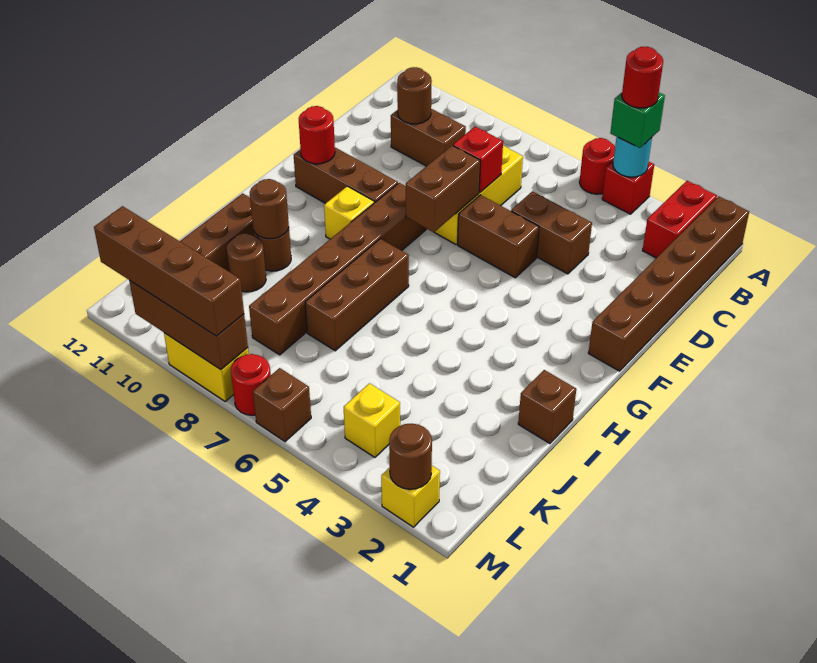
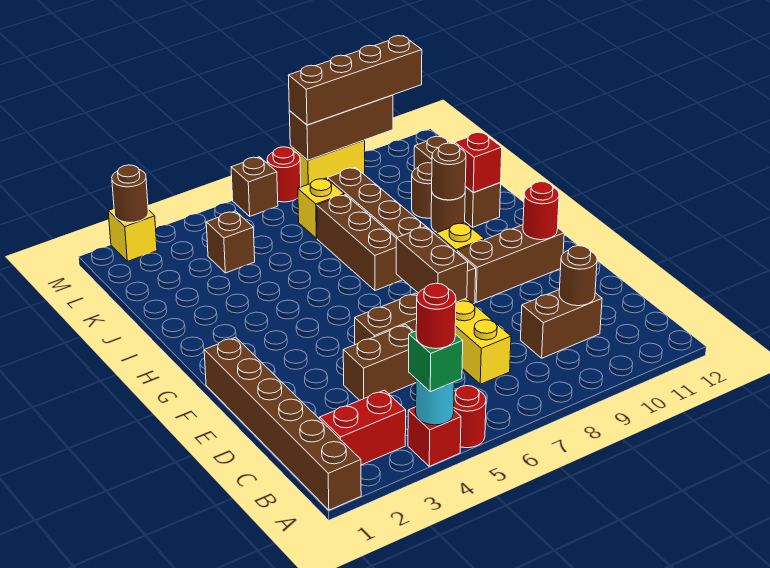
red 1x2 brick [642,181,717,258] -> red 1x2 brick turned to [320,390,406,465]
red 1x1 brick [453,127,503,192] -> red 1x1 brick moved to [455,132,502,193]
brown 1x1 brick [518,370,576,443] -> brown 1x1 brick moved to [206,211,255,273]
yellow 1x1 brick [344,383,400,457] -> yellow 1x1 brick moved to [298,178,344,239]

